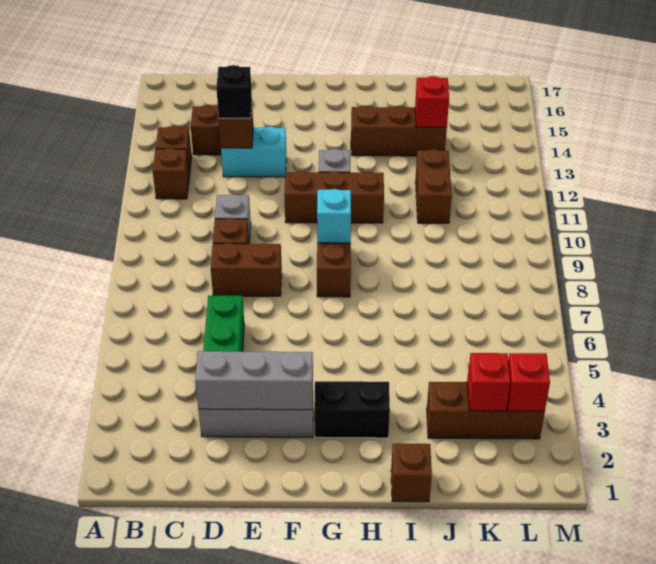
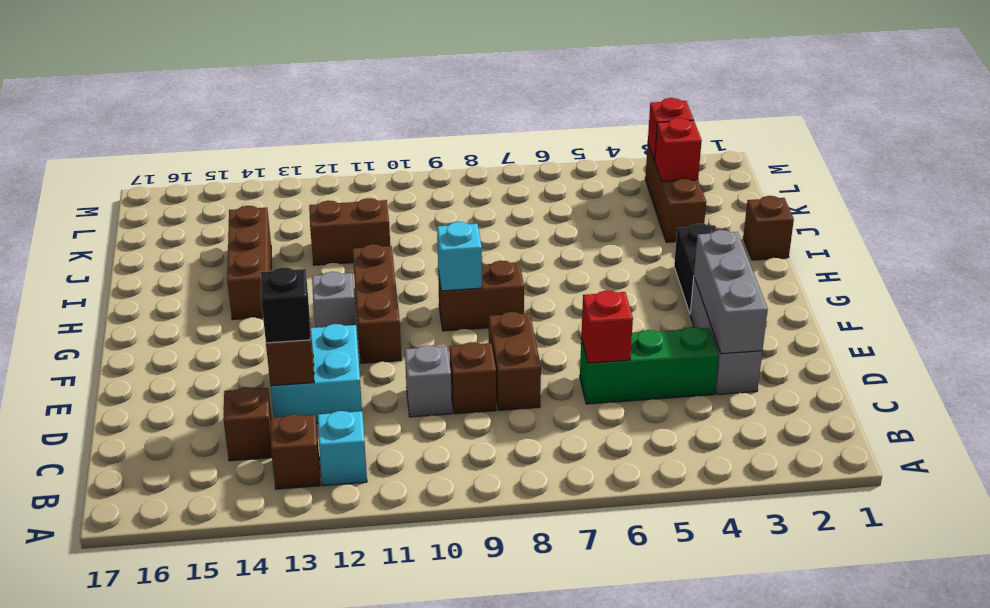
brown 1x1 brick [153,148,189,199] -> cyan 1x1 brick [318,411,367,486]
cyan 1x2 brick [221,127,286,177] -> cyan 2x2 brick [271,324,362,424]
red 1x1 brick [415,76,449,127] -> red 1x1 brick moved to [581,290,633,363]

